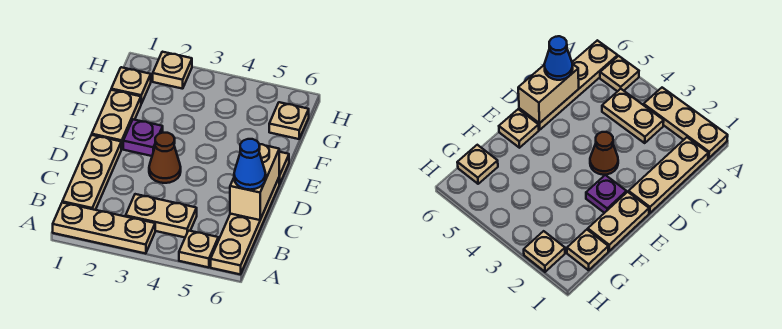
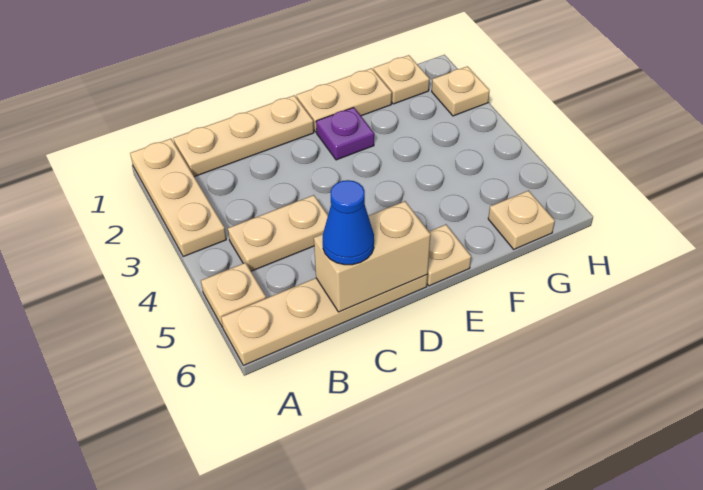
tan 1x2 plate [126,194,197,237] -> tan 1x2 plate turned to [228,195,328,271]
brown 1x1 cone [149,133,181,183] -> none

